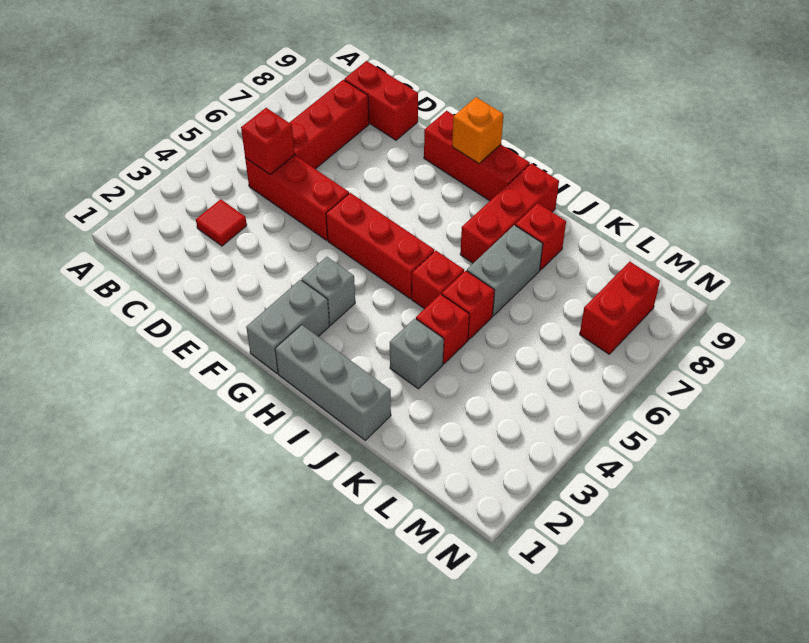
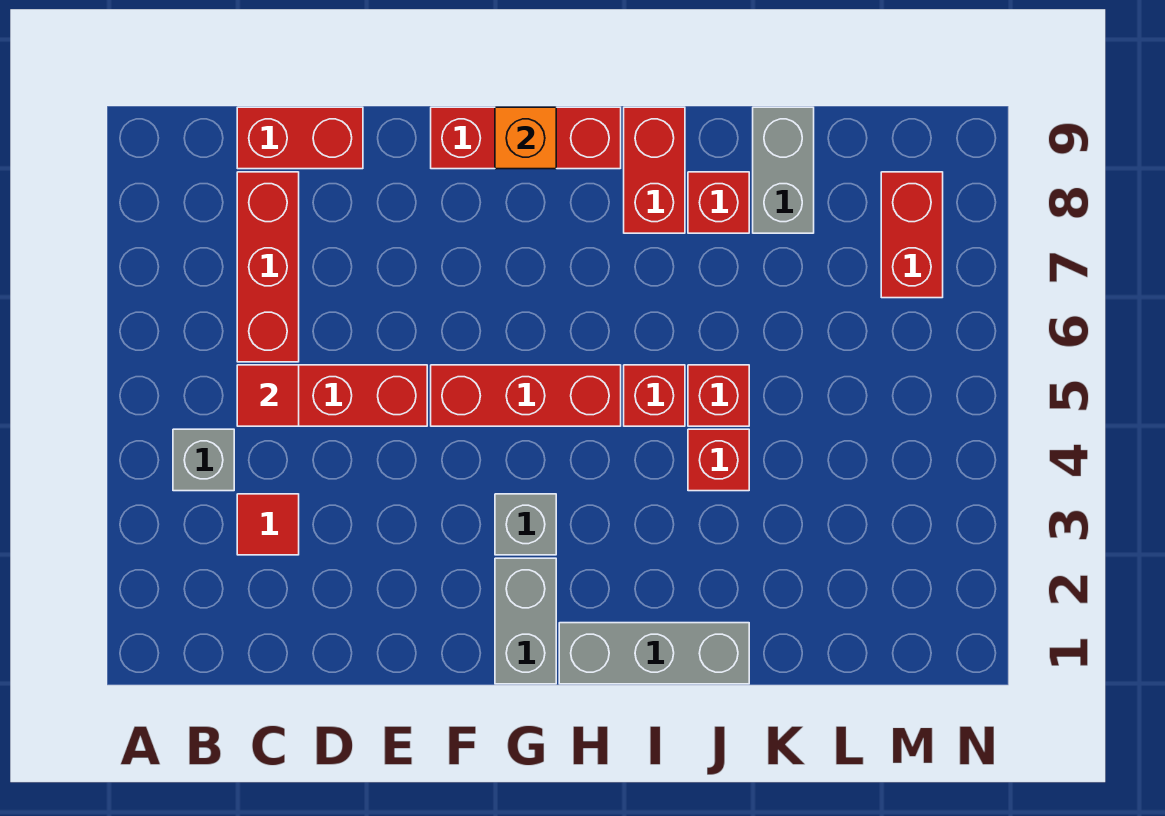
red 1x1 brick [241,108,295,174] -> red 1x1 tile [237,365,299,426]
red 1x3 brick [460,163,559,263] -> red 1x2 brick [624,107,685,233]
grey 1x1 brick [390,318,444,389] -> grey 1x1 brick moved to [173,429,234,491]
grey 1x2 brick [467,225,543,316] -> grey 1x2 brick moved to [753,107,814,233]

